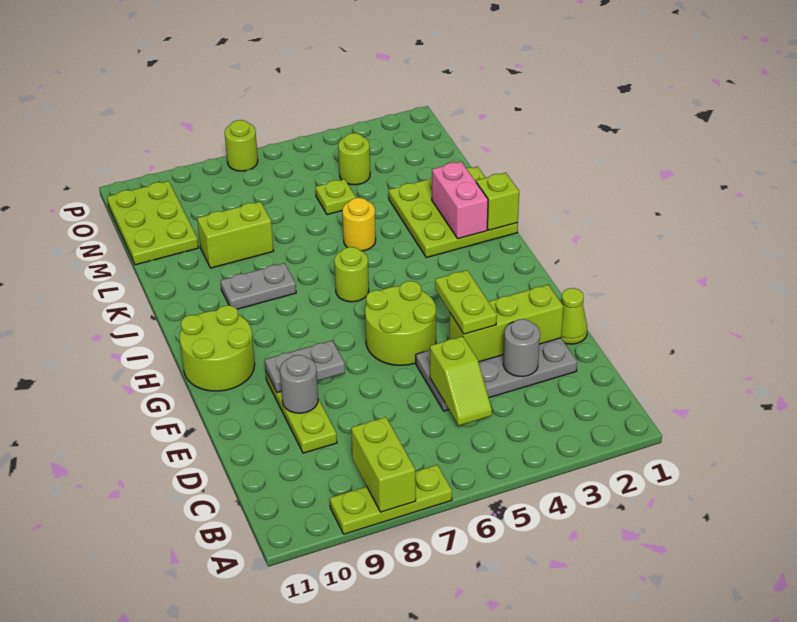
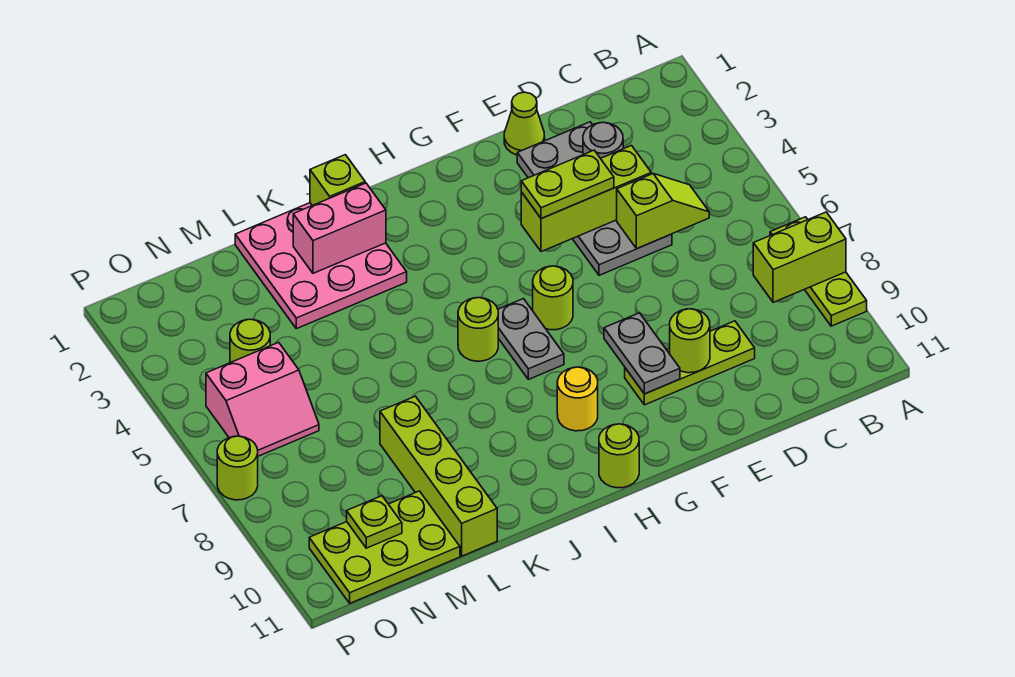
lime 1x3 brick [449,285,563,362] -> lime 1x3 brick turned to [521,146,651,252]
grey 1x1 round brick [280,355,318,413] -> lime 1x1 round brick [670,309,710,373]
lime 2x2 round brick [365,281,436,365] -> lime 1x1 round brick [533,266,573,330]
lime 2x2 round brick [180,305,255,391] -> lime 1x1 round brick [599,424,639,488]
lime 3x3 plate [389,167,518,258] -> pink 3x3 plate [235,203,407,329]
grey 1x2 plate [220,263,296,309] -> grey 1x2 plate moved to [498,299,564,379]
yellow 1x1 round brick [342,198,376,251] -> yellow 1x1 round brick moved to [557,367,598,431]
lime 1x2 brick [197,202,274,268] -> lime 1x4 brick [380,396,497,556]
lime 1x1 plate [316,179,356,215] -> lime 1x1 plate moved to [347,496,402,548]
none -> pink 2x2 slope [206,342,319,456]

